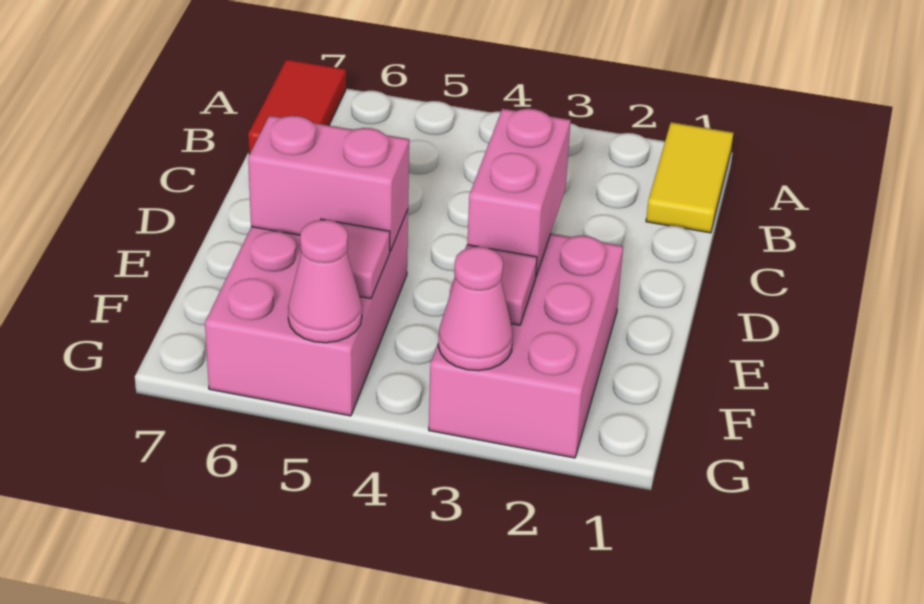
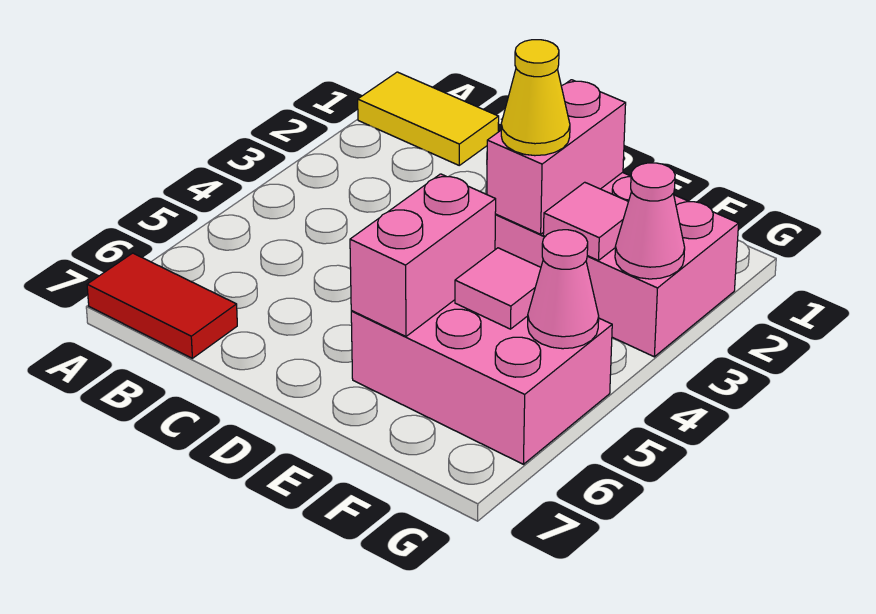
pink 1x2 brick [467,109,571,276] -> pink 1x2 brick turned to [487,80,626,234]
none -> yellow 1x1 cone [501,40,570,156]

